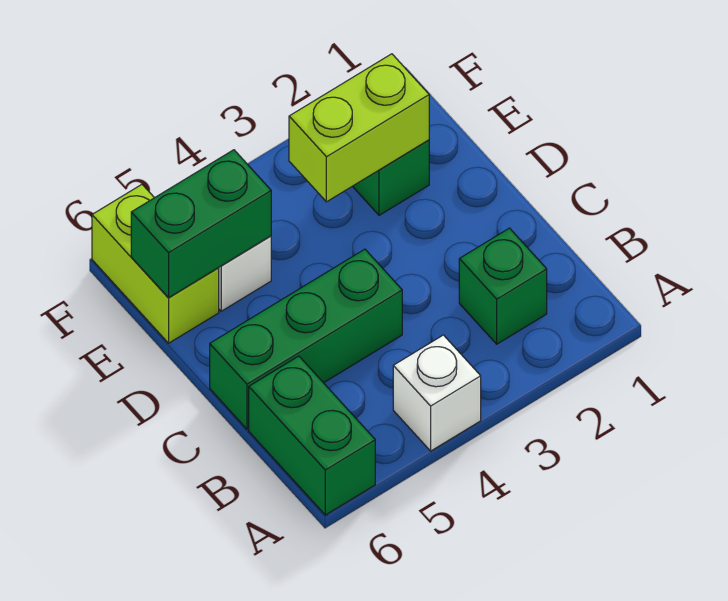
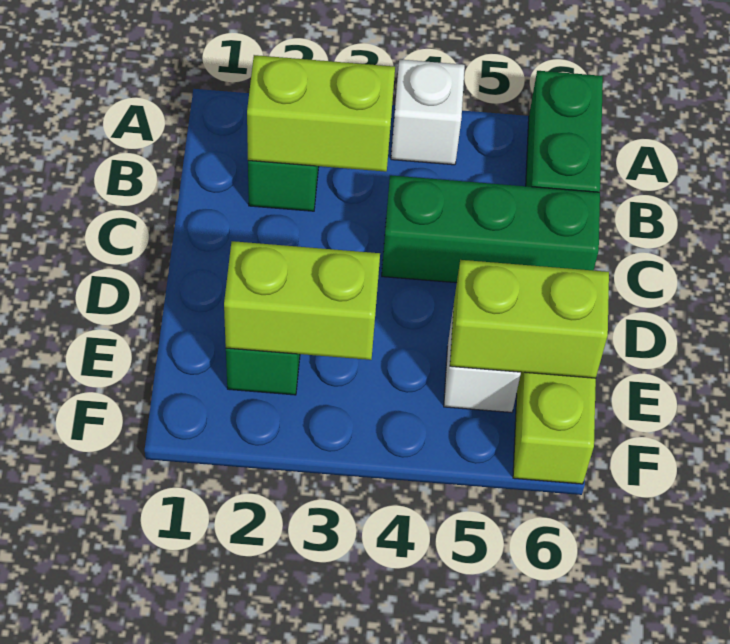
none -> lime 1x2 brick [247,55,395,172]
green 1x2 brick [131,150,271,298] -> lime 1x2 brick [450,260,609,378]

